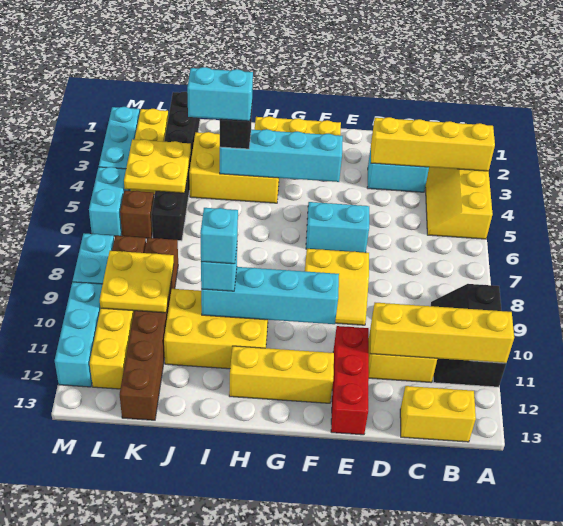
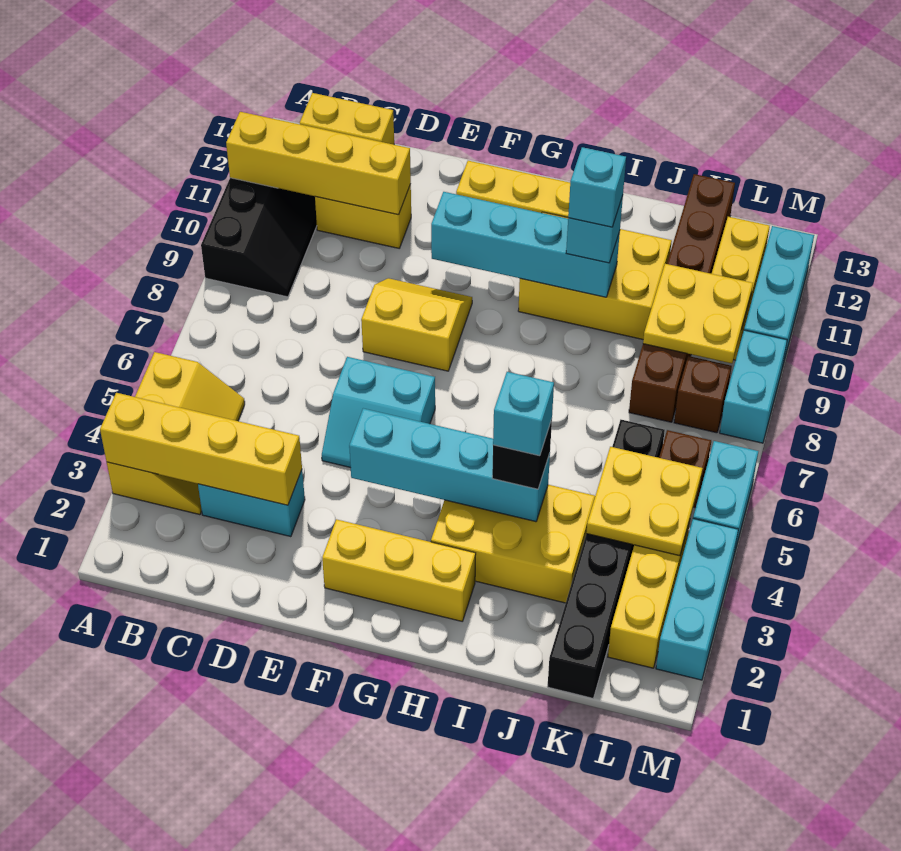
red 1x3 brick [331,326,369,435] -> none
cyan 1x2 brick [187,67,253,121] -> cyan 1x1 brick [493,372,554,456]

